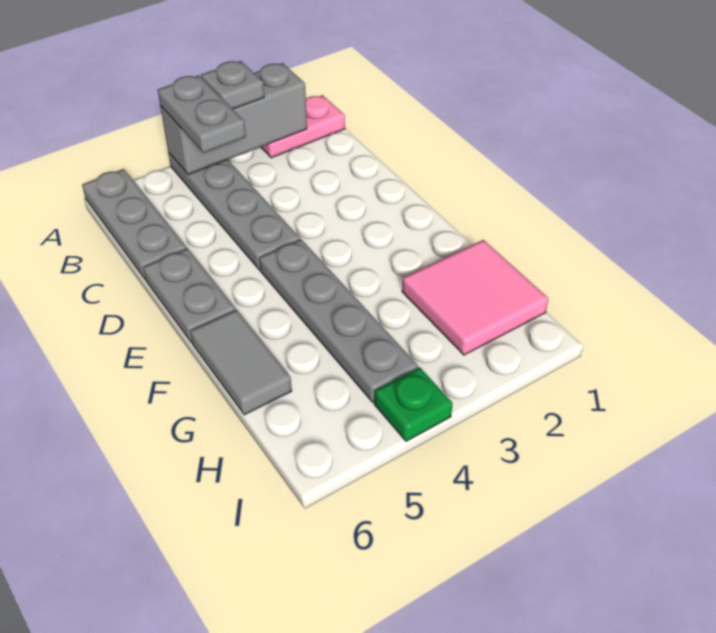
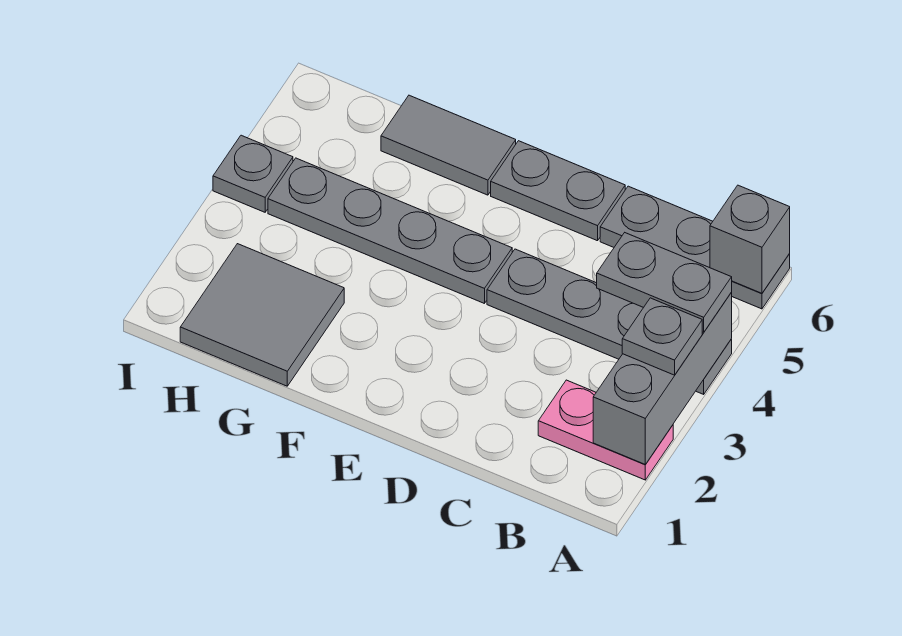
pink 1x2 plate [261,95,345,158] -> pink 1x2 plate turned to [538,380,673,480]
none -> grey 1x1 brick [710,185,790,293]
pink 2x2 tile [402,240,548,355] -> grey 2x2 tile [180,244,344,386]
green 1x1 plate [374,367,453,441] -> grey 1x1 plate [213,135,293,212]

